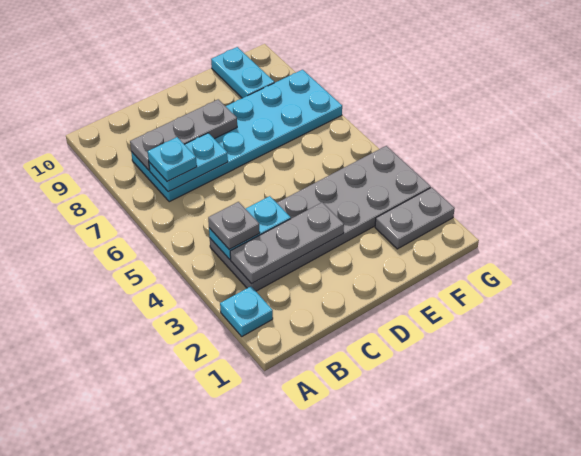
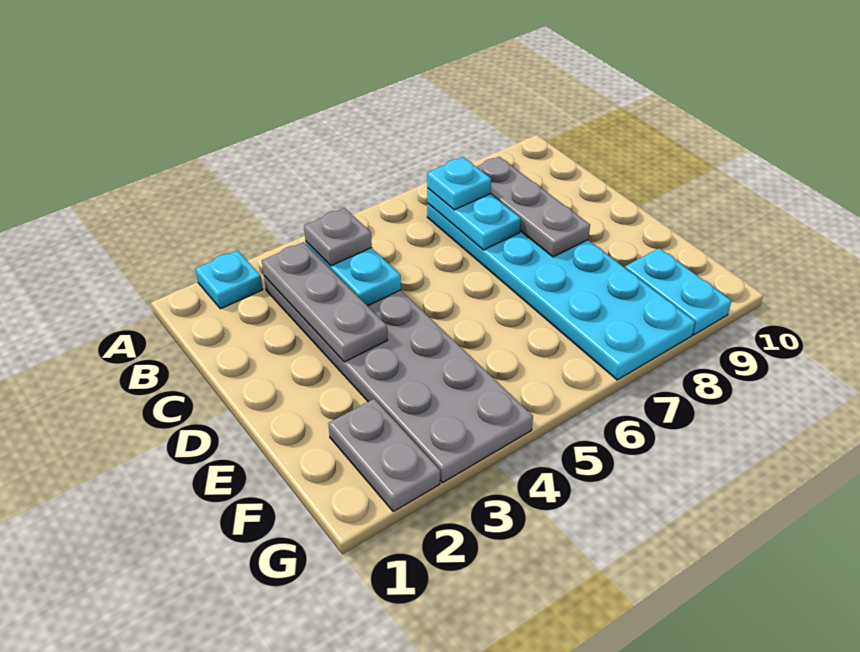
cyan 1x2 plate [211,47,274,98] -> cyan 1x2 plate turned to [625,248,731,335]

